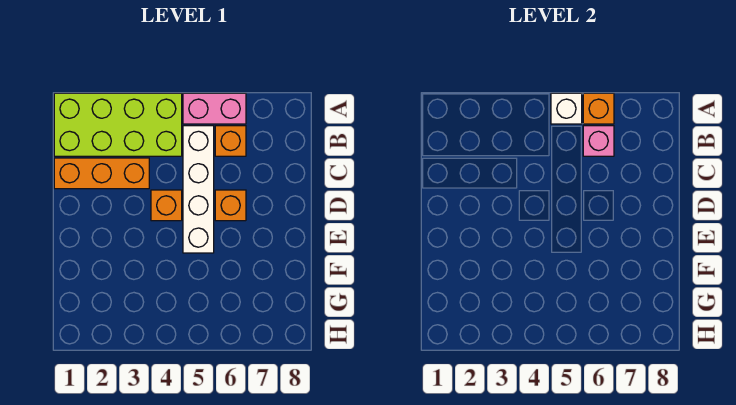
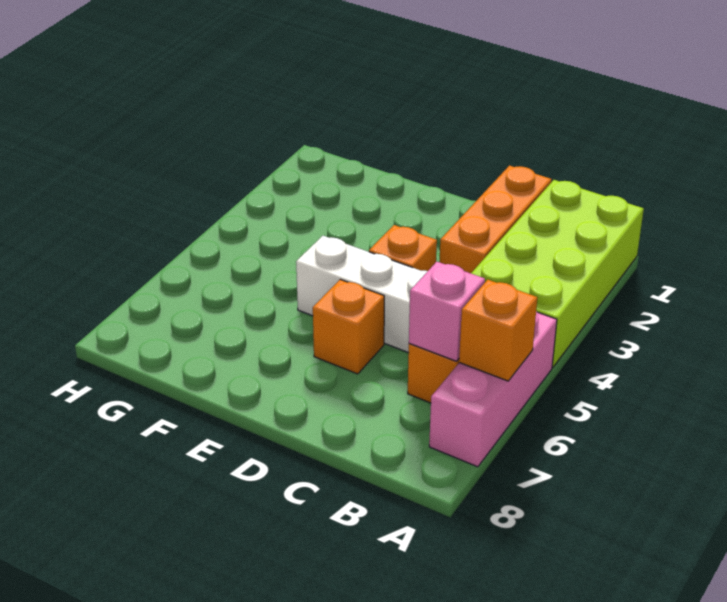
pink 1x2 brick [183,93,246,124] -> pink 1x3 brick [429,311,557,467]
white 1x1 brick [551,93,582,124] -> none

